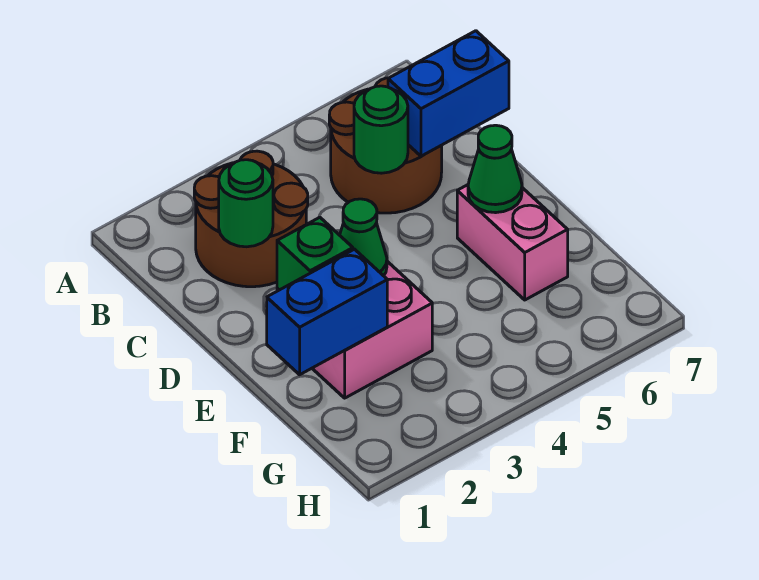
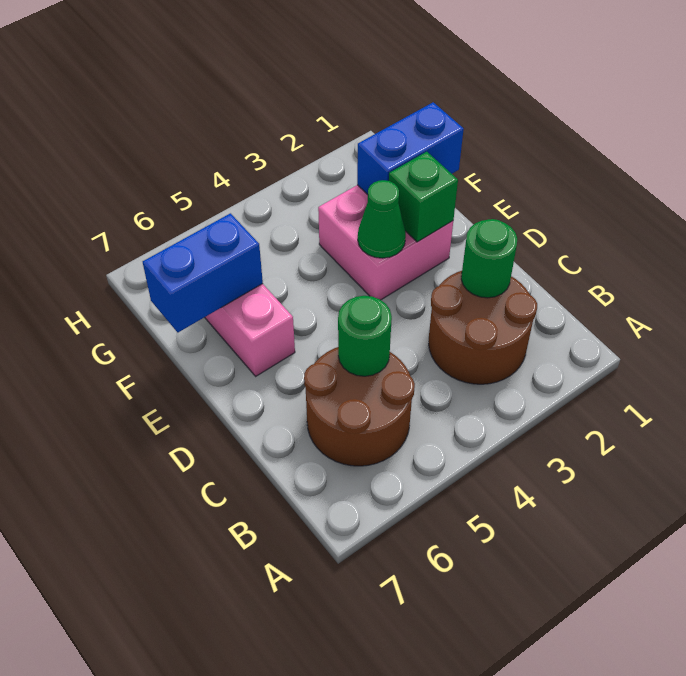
blue 1x2 brick [388,31,509,156] -> blue 1x2 brick moved to [143,213,263,332]
green 1x1 cone [468,125,522,213] -> none

